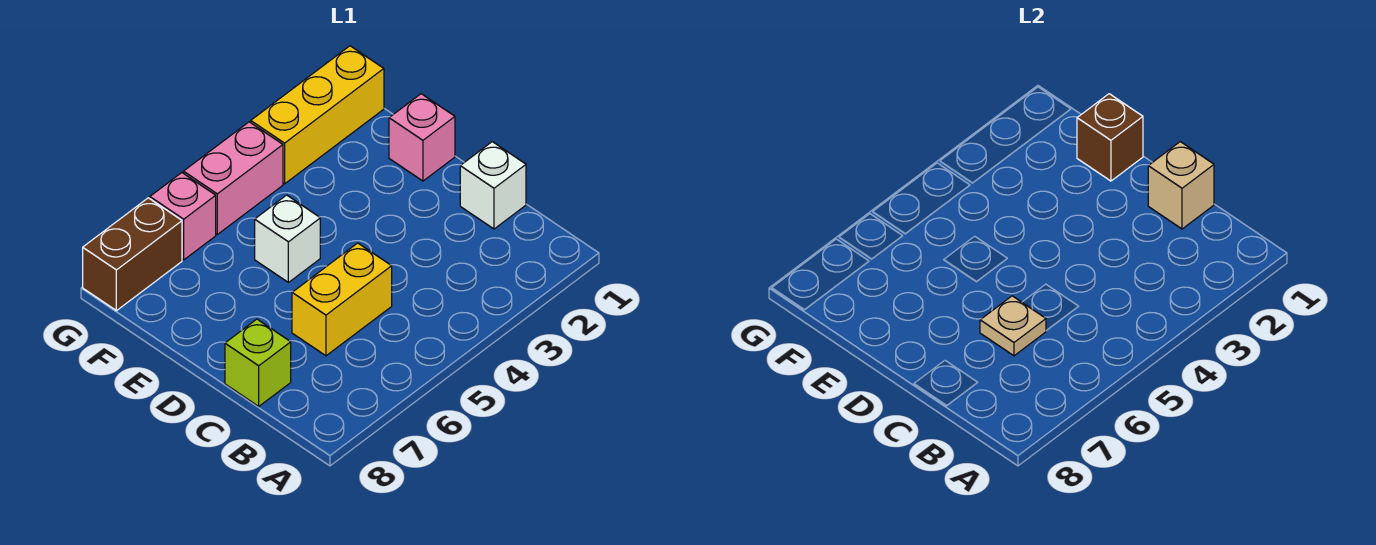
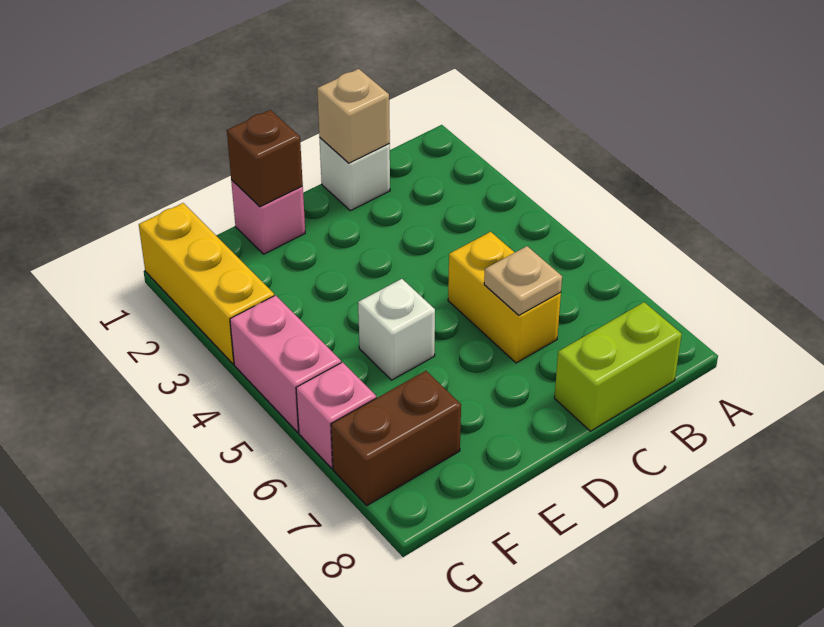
lime 1x1 brick [225,319,291,406] -> lime 1x2 brick [554,302,682,431]
brown 1x2 brick [83,198,182,311] -> brown 1x2 brick turned to [331,371,461,505]

